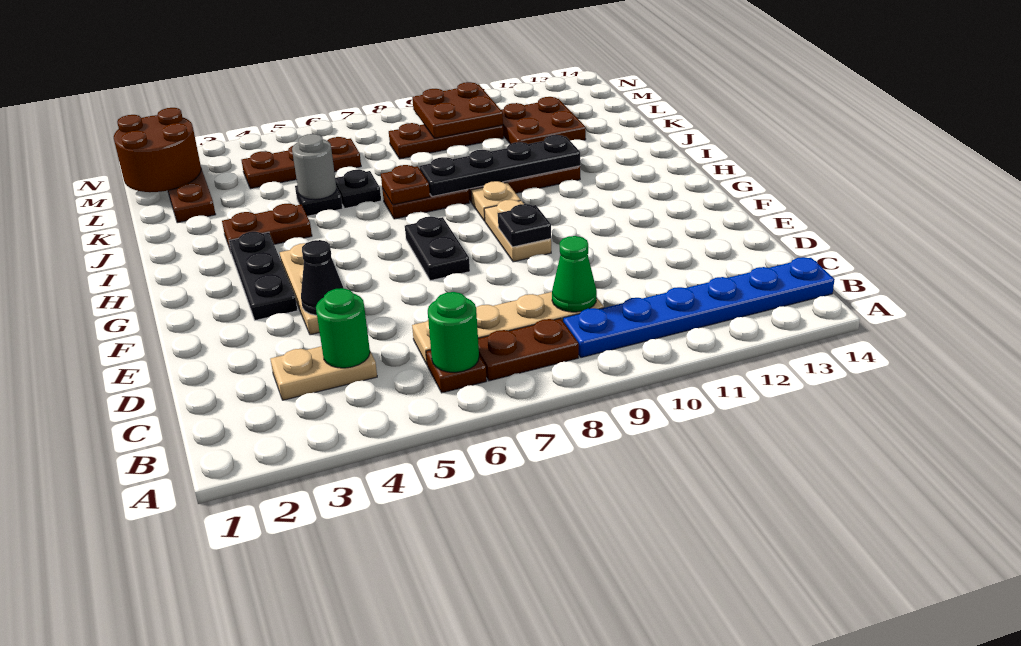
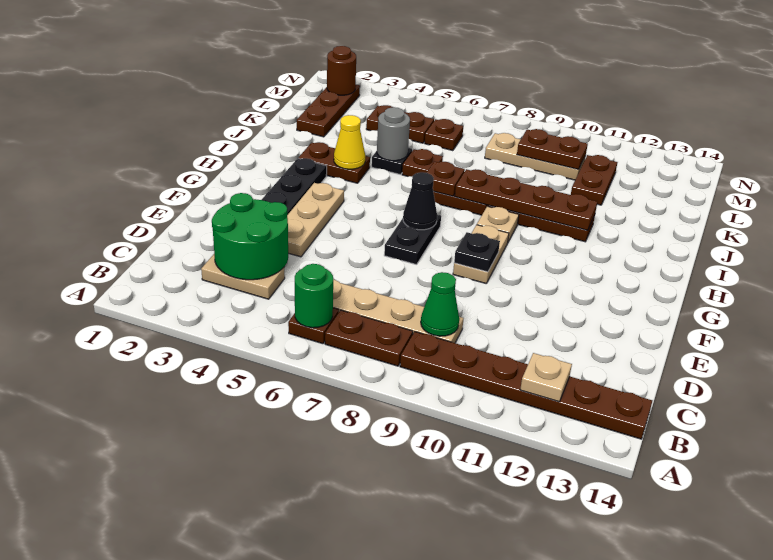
blue 1x6 plate [563,257,835,358] -> brown 1x6 plate [400,332,652,439]
none -> tan 1x1 plate [520,353,572,402]
green 1x1 round brick [316,288,370,368] -> green 2x2 round brick [212,193,288,280]
black 1x1 cone [301,240,343,315] -> black 1x1 cone moved to [403,172,437,230]
none -> yellow 1x1 cone [334,115,365,169]
black 1x4 plate [419,135,580,197] -> brown 1x4 plate [455,169,597,230]
black 1x1 plate [335,170,381,208] -> brown 1x1 plate [402,149,443,177]
brown 2x2 plate [501,97,586,144] -> brown 1x2 plate [571,155,617,205]
brown 2x2 round brick [114,108,201,192] -> brown 1x1 round brick [327,46,356,95]
brown 1x3 plate [389,123,504,159] -> tan 1x3 plate [485,133,586,180]
brown 2x2 plate [412,82,503,138] -> brown 1x2 plate [517,129,588,169]

